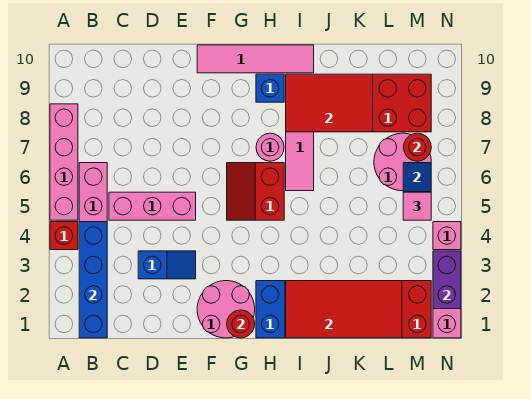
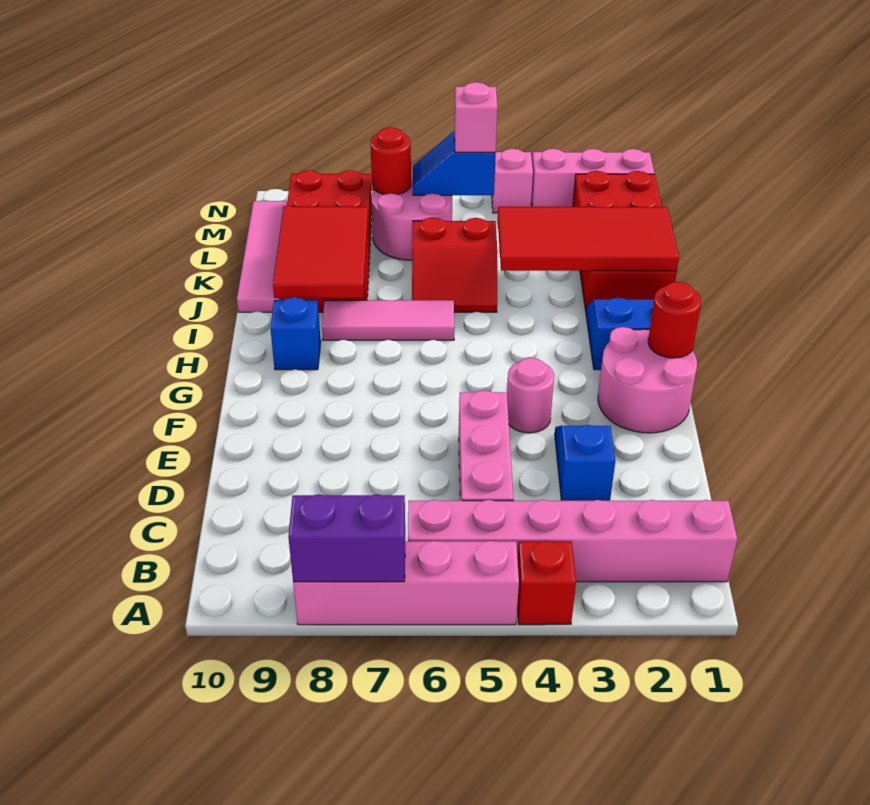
blue 1x4 brick [79,222,107,338] -> none
pink 1x4 tile [197,45,314,73] -> pink 1x4 tile moved to [237,201,287,312]
red 2x2 slope [227,163,284,220] -> red 2x2 slope moved to [412,218,497,312]
pink 1x1 round brick [256,133,284,161] -> pink 1x1 round brick moved to [507,358,554,433]
red 2x4 tile [286,281,402,338] -> red 2x4 tile turned to [498,207,679,271]
pink 1x1 tile [403,192,431,220] -> pink 1x1 brick [455,82,498,152]
purple 1x2 brick [433,251,461,309] -> purple 1x2 brick moved to [288,494,405,582]

